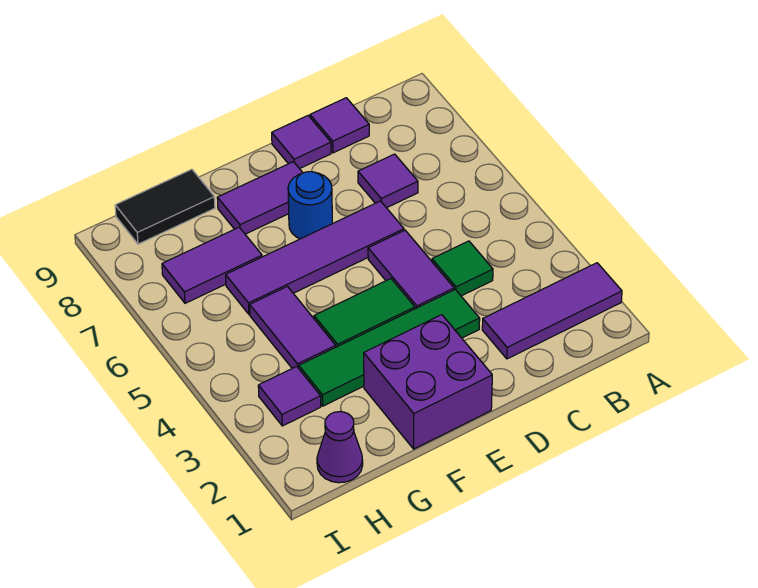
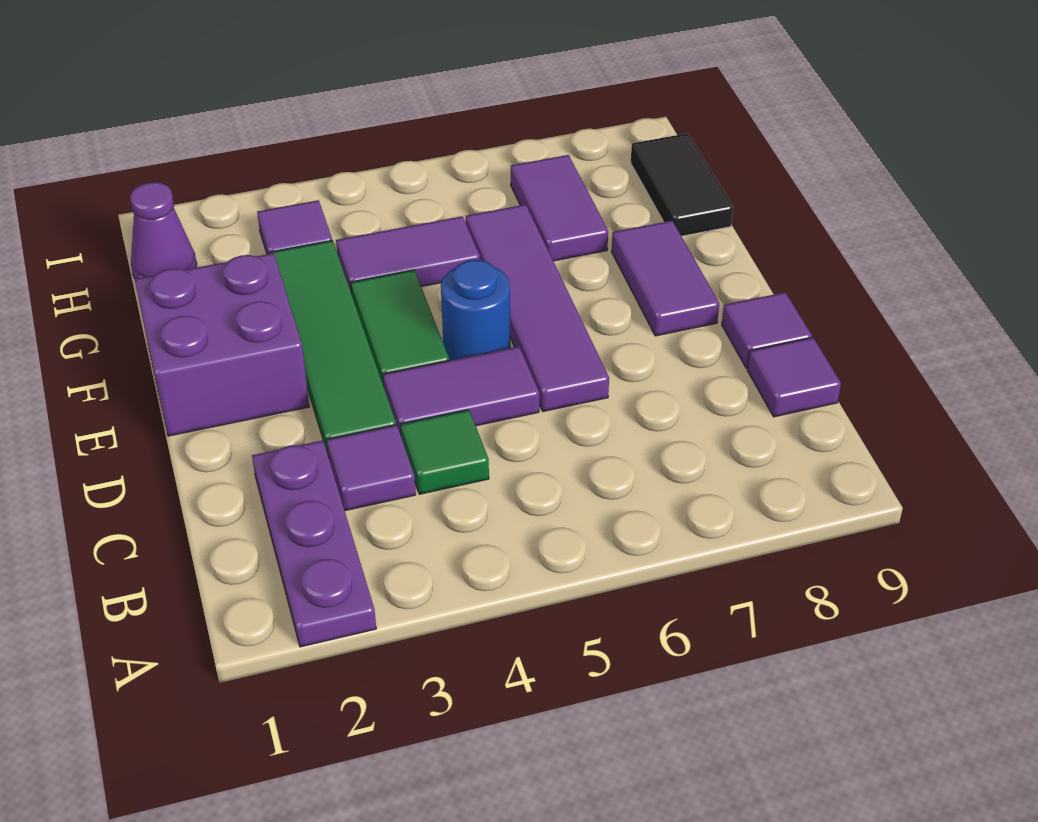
purple 1x3 tile [482,263,622,359] -> purple 1x3 plate [252,440,376,647]
purple 1x1 tile [358,154,418,208] -> purple 1x1 tile moved to [327,425,416,511]
blue 1x1 round brick [288,172,332,239] -> blue 1x1 round brick moved to [441,260,510,360]

